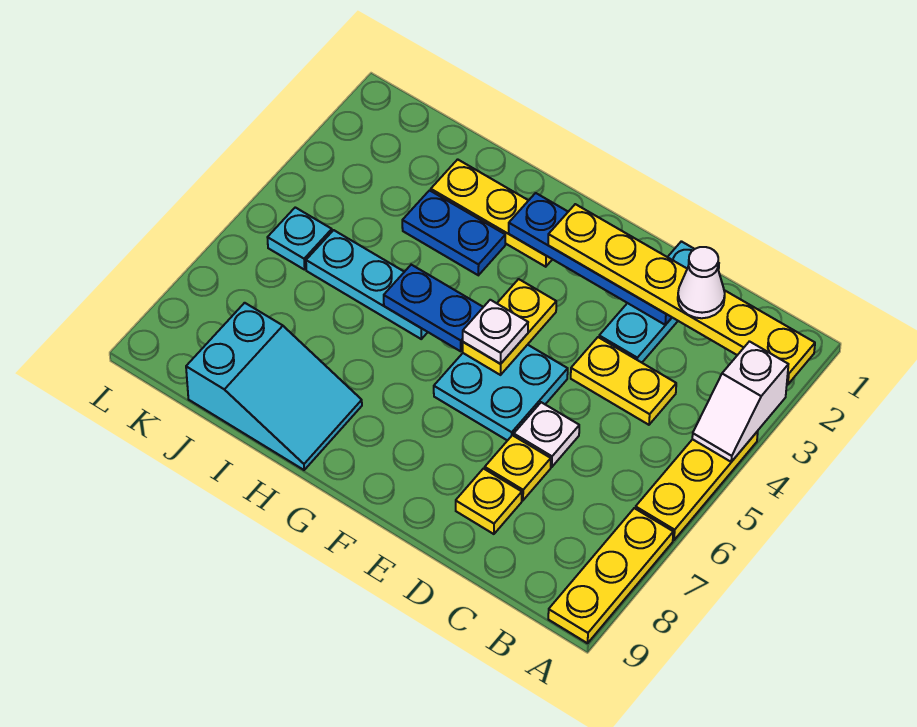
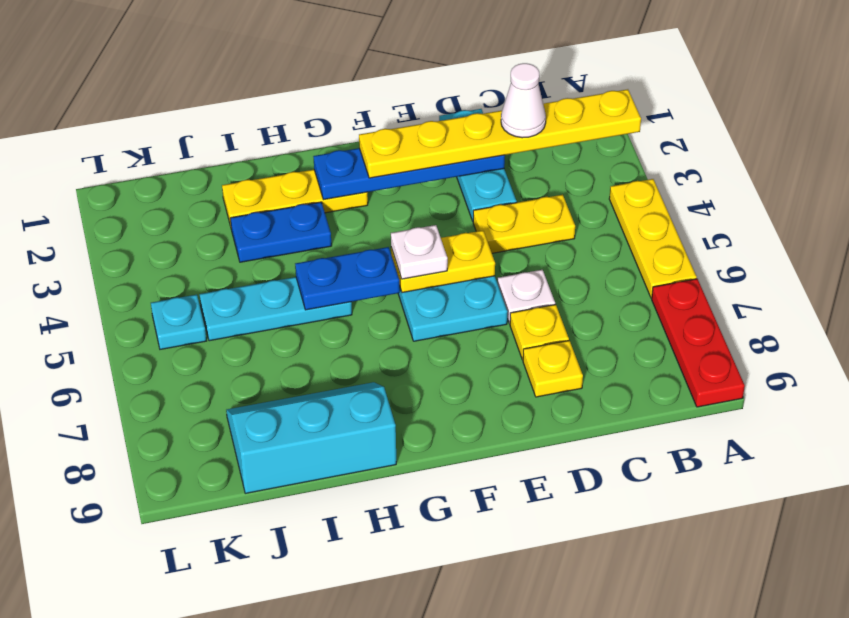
white 1x2 slope [692,341,788,462] -> none
yellow 1x3 plate [548,508,673,643] -> red 1x3 plate [652,279,745,407]
yellow 1x2 plate [463,279,556,375] -> yellow 1x2 plate turned to [391,230,495,293]
cyan 2x3 slope [186,303,362,470] -> cyan 2x3 slope turned to [226,382,396,493]

